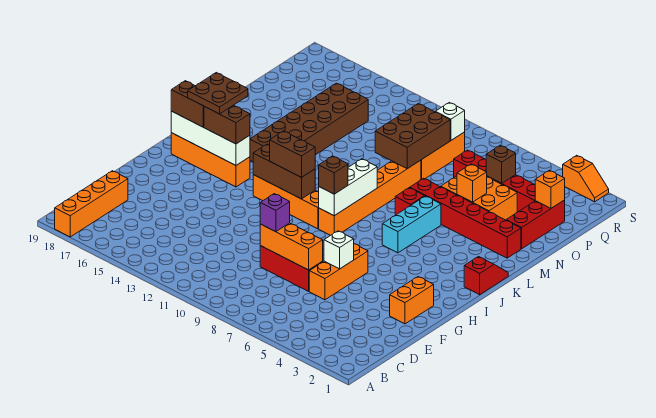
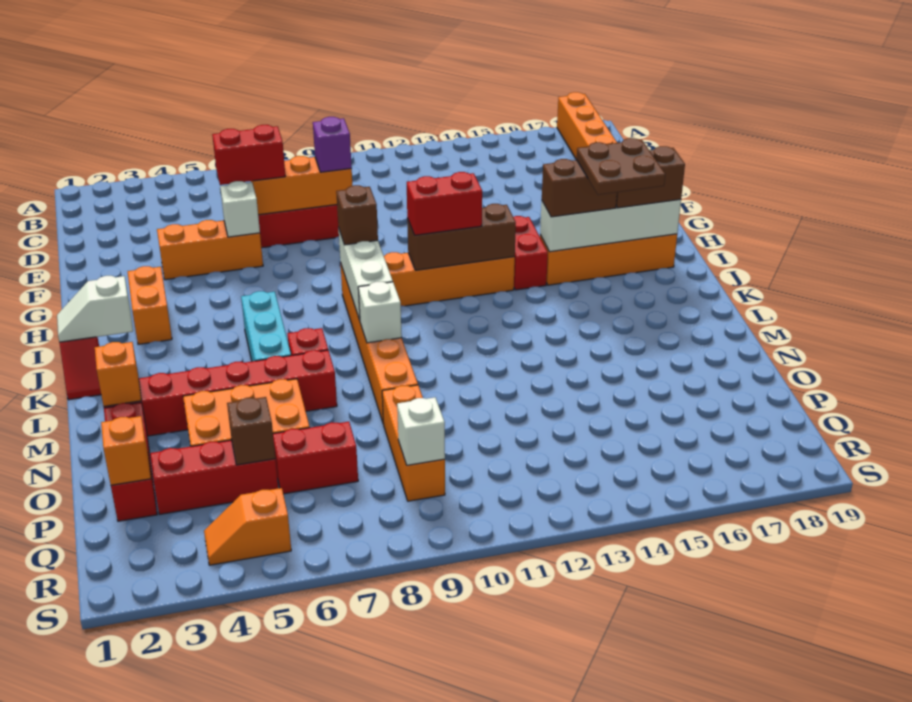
orange 1x3 brick [309,244,368,300] -> orange 1x3 brick turned to [157,220,263,280]
none -> red 1x2 brick [212,125,285,185]
orange 1x2 brick [390,277,434,324] -> orange 1x2 brick moved to [128,266,172,344]
none -> red 1x2 brick [513,216,548,290]
brown 1x2 brick [270,131,315,177] -> red 1x2 brick [407,172,482,235]
none -> white 1x2 slope [57,276,133,342]
brown 2x6 brick [250,83,368,162] -> none
none -> white 1x1 brick [358,282,402,343]
orange 1x1 brick [457,164,487,202] -> orange 1x1 brick moved to [95,342,141,406]
brown 2x3 brick [375,104,450,169] -> none
orange 1x2 slope [563,155,609,202] -> orange 1x2 slope moved to [204,488,291,565]

